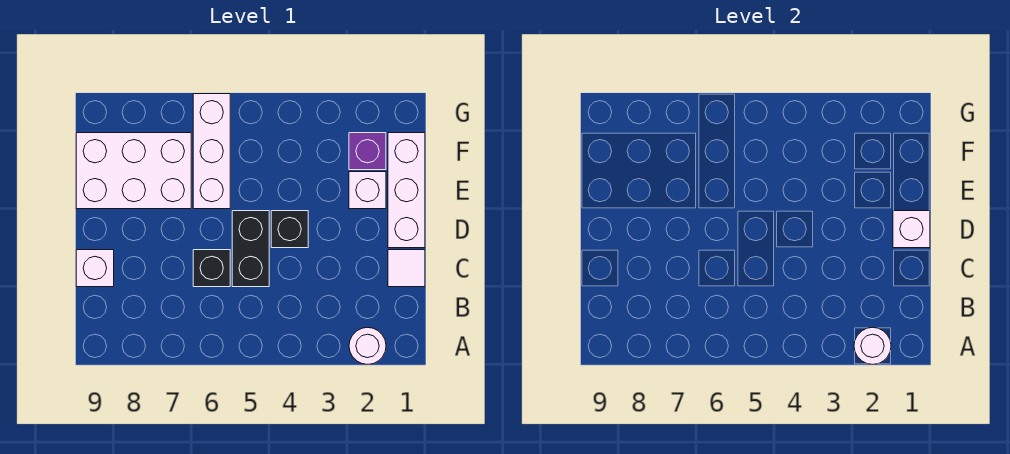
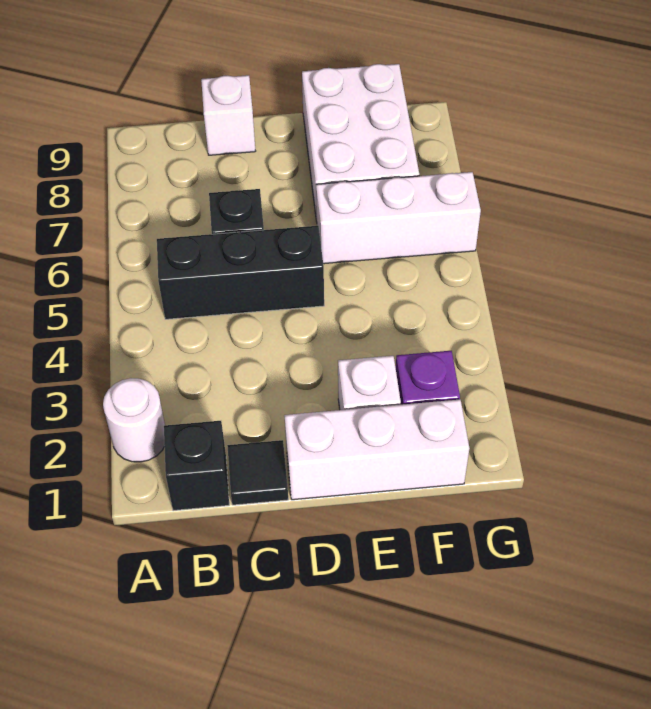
white 1x1 round brick [854,327,891,364] -> none
white 1x1 tile [388,250,425,287] -> black 1x1 tile [227,440,288,505]
black 1x2 brick [232,211,269,287] -> black 1x3 brick [157,226,324,319]
white 1x1 brick [893,211,930,248] -> none
black 1x1 brick [271,211,308,248] -> black 1x1 brick moved to [164,421,229,511]

